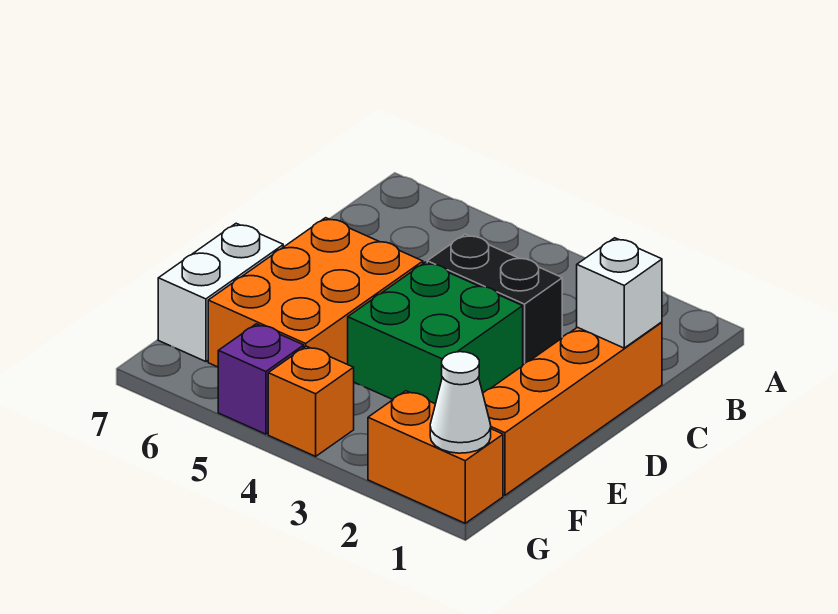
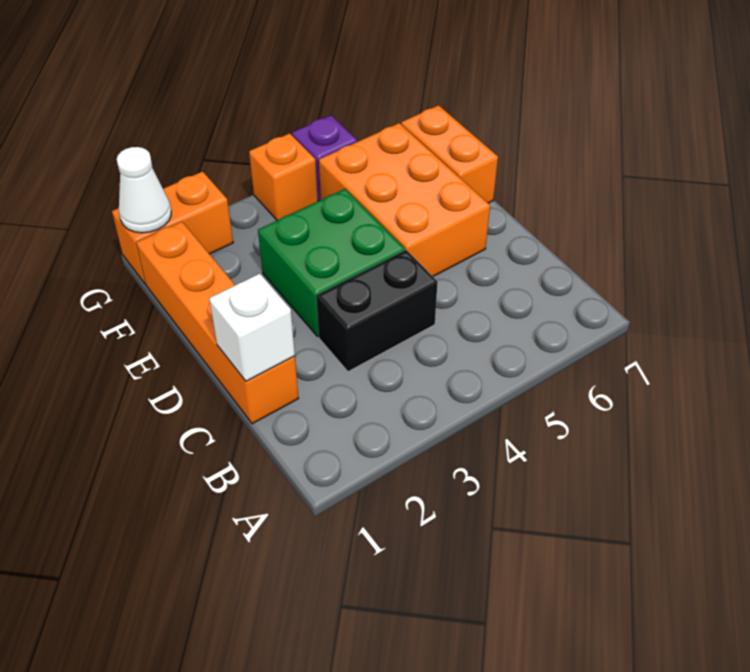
white 1x2 brick [158,223,283,362] -> orange 1x2 brick [401,105,498,203]

